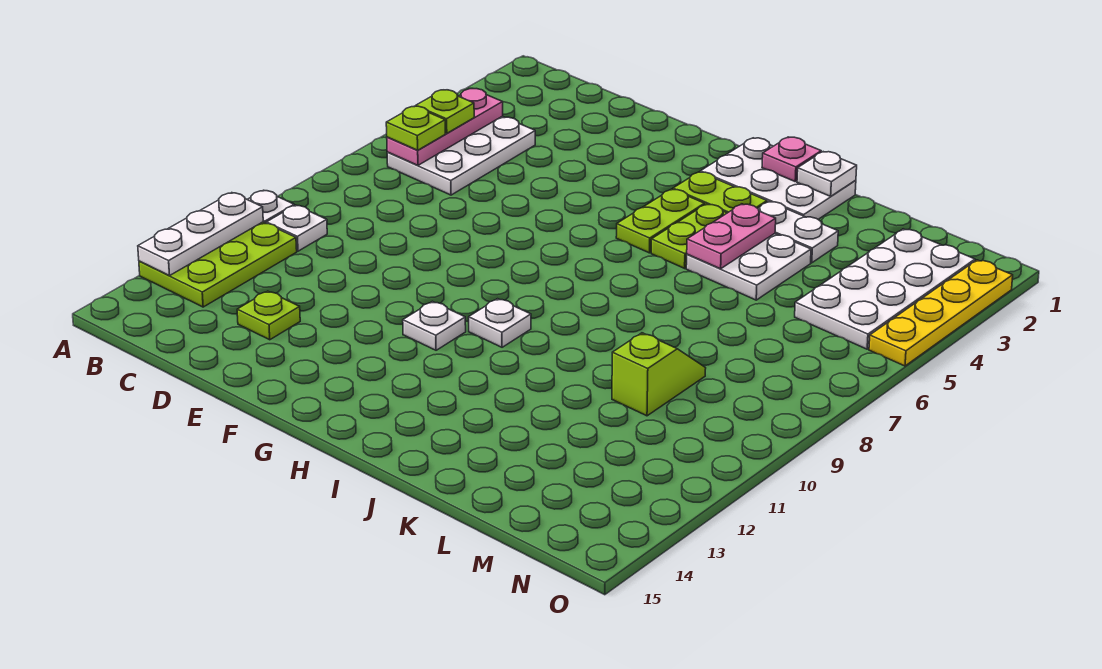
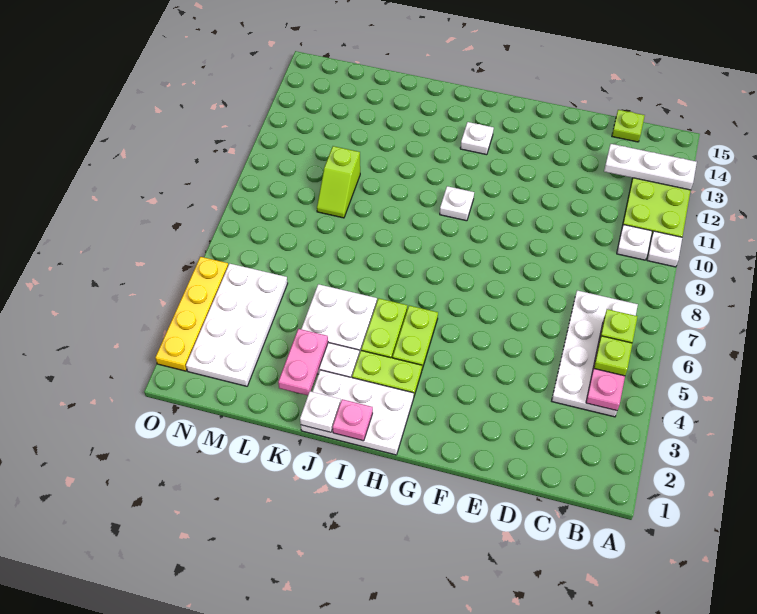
white 1x3 plate [138,193,263,276] -> white 1x3 plate turned to [604,144,697,190]
white 2x3 plate [387,116,535,195] -> white 2x4 plate [552,290,638,417]
lime 1x1 plate [237,291,300,340] -> lime 1x1 plate moved to [612,110,645,142]
white 1x1 plate [403,301,466,350] -> white 1x1 plate moved to [460,122,494,155]
pink 1x2 plate [687,204,776,269] -> pink 1x2 plate moved to [278,329,328,395]

